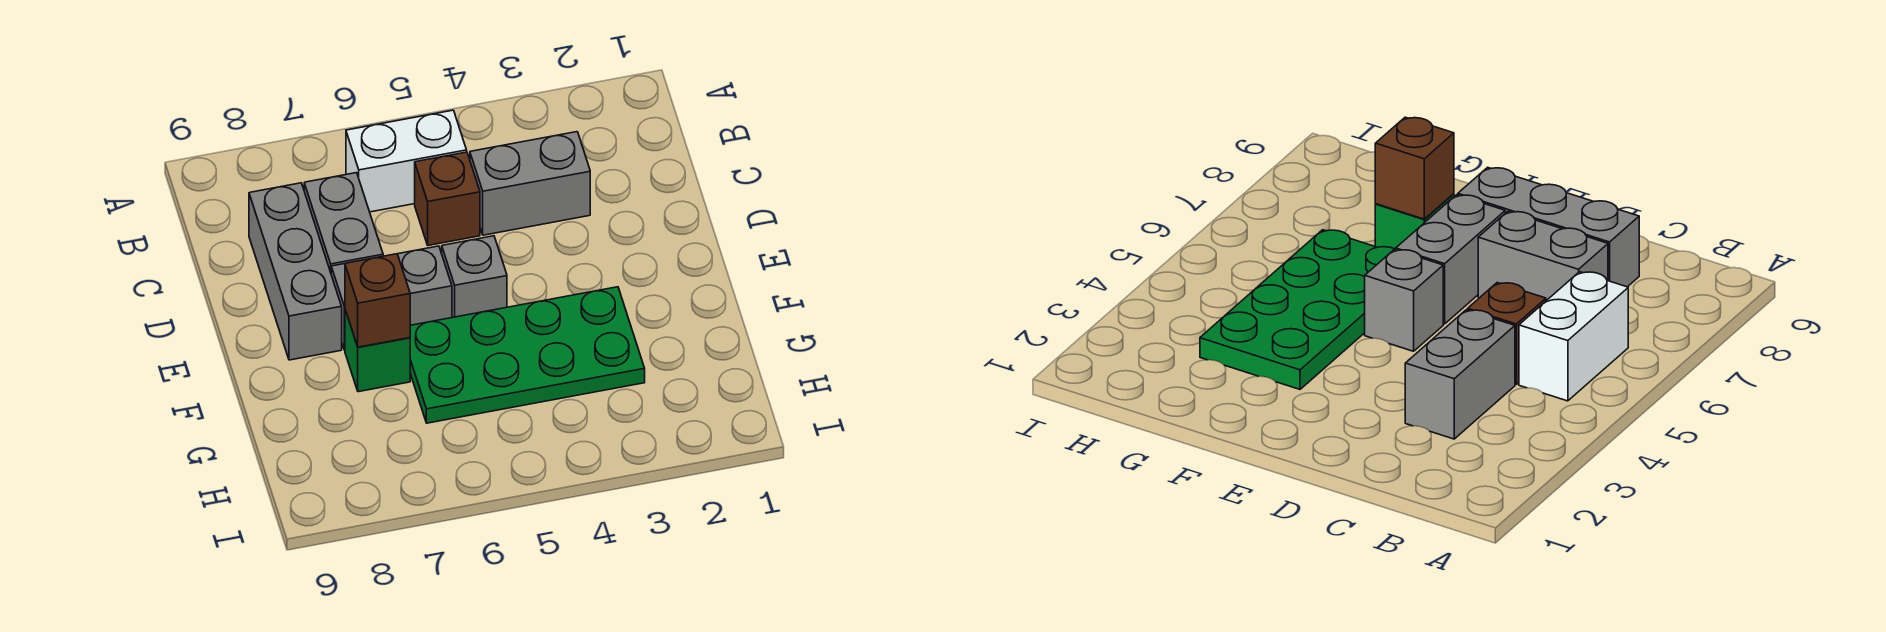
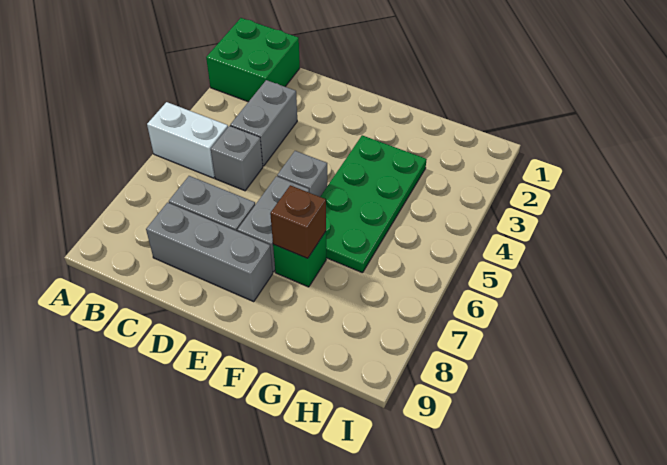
none -> green 2x2 brick [206,18,300,102]
white 1x2 brick [346,110,467,212] -> white 1x2 brick turned to [147,102,228,178]
brown 1x1 brick [415,152,480,245] -> grey 1x1 brick [211,126,263,191]

